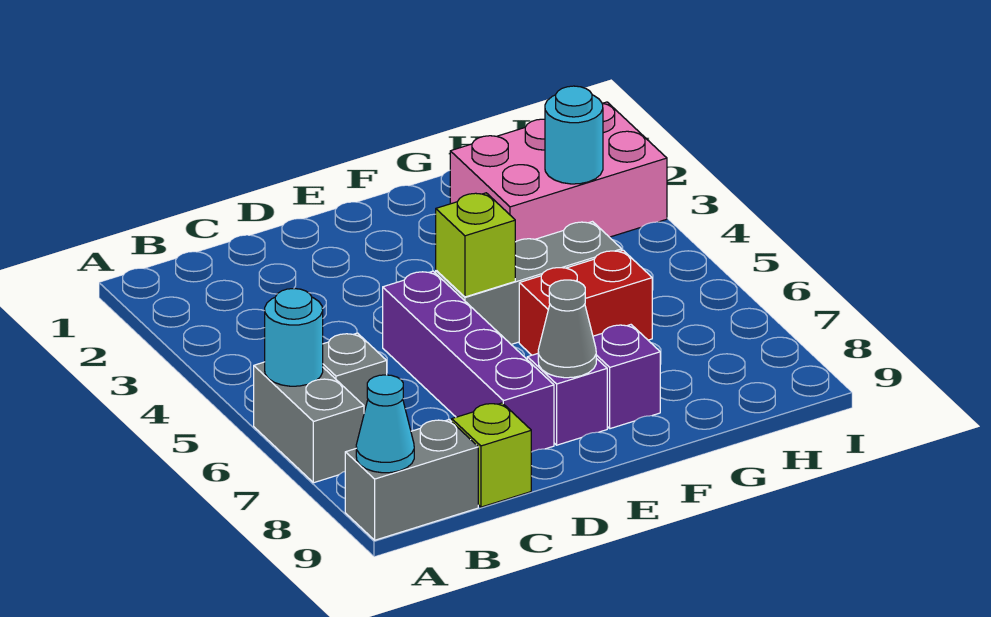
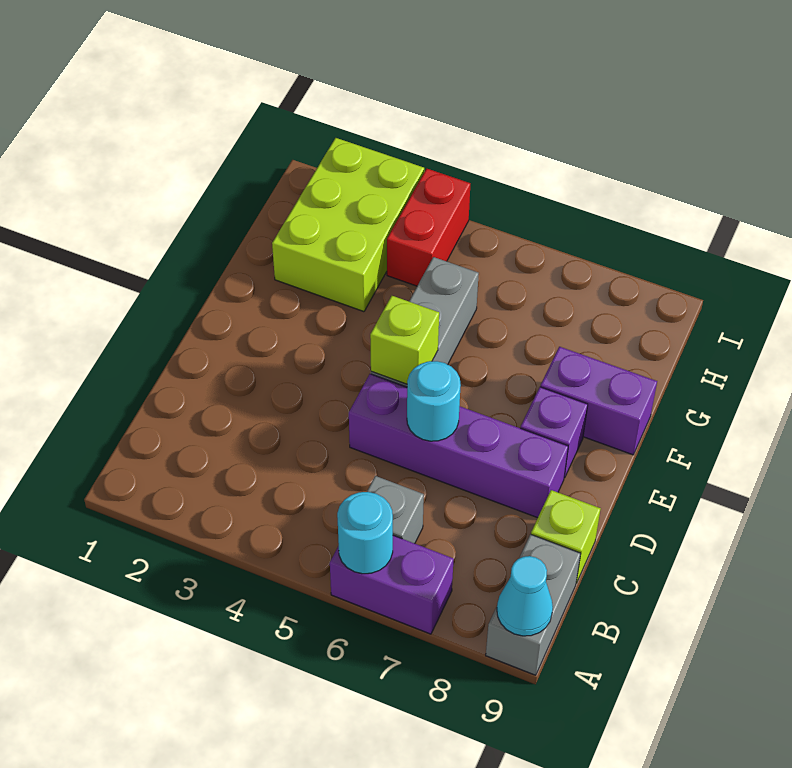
grey 1x2 brick [254,362,364,483] -> purple 1x2 brick [330,535,454,634]
grey 1x1 cone [538,280,596,378] -> none
red 1x2 brick [519,250,652,355] -> red 1x2 brick moved to [387,169,470,286]
purple 1x1 brick [593,325,660,429] -> purple 1x2 brick [540,347,657,455]
pink 2x3 brick [450,102,667,242] -> lime 2x3 brick [272,138,424,312]
cyan 1x1 round brick [545,86,603,184] -> cyan 1x1 round brick moved to [407,361,461,441]

